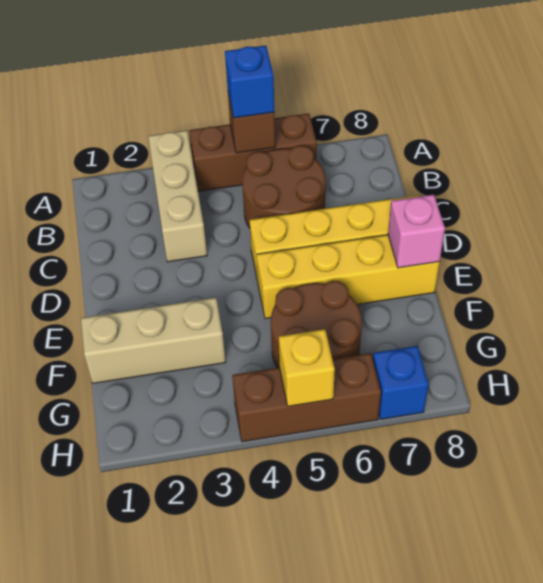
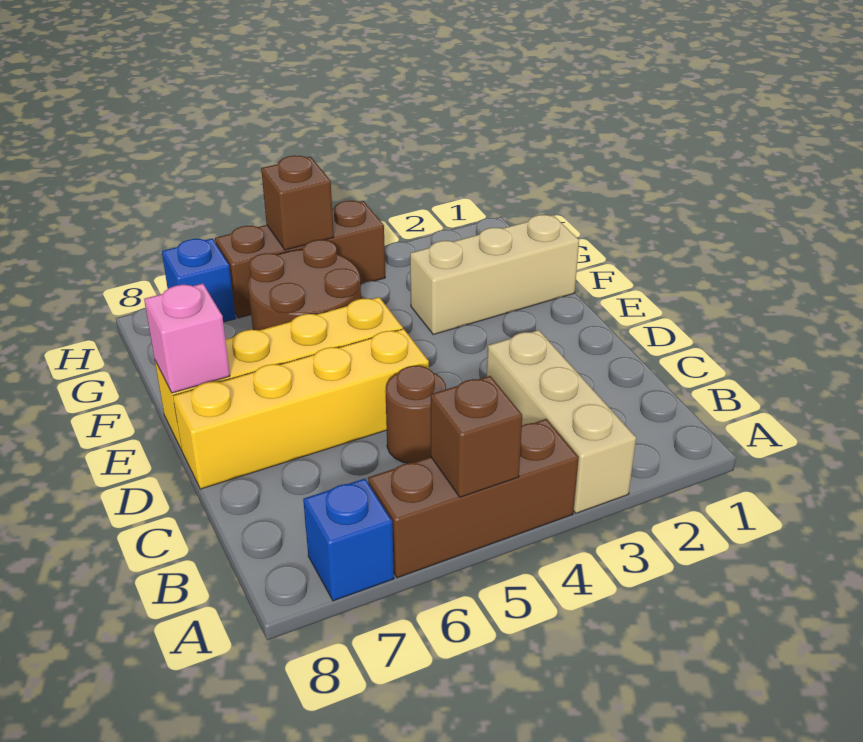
blue 1x1 brick [225,46,274,118] -> blue 1x1 brick moved to [303,479,394,601]
brown 2x2 round brick [242,146,326,228] -> brown 1x1 round brick [385,366,446,463]
yellow 1x1 brick [279,329,335,406] -> brown 1x1 brick [261,155,334,250]

